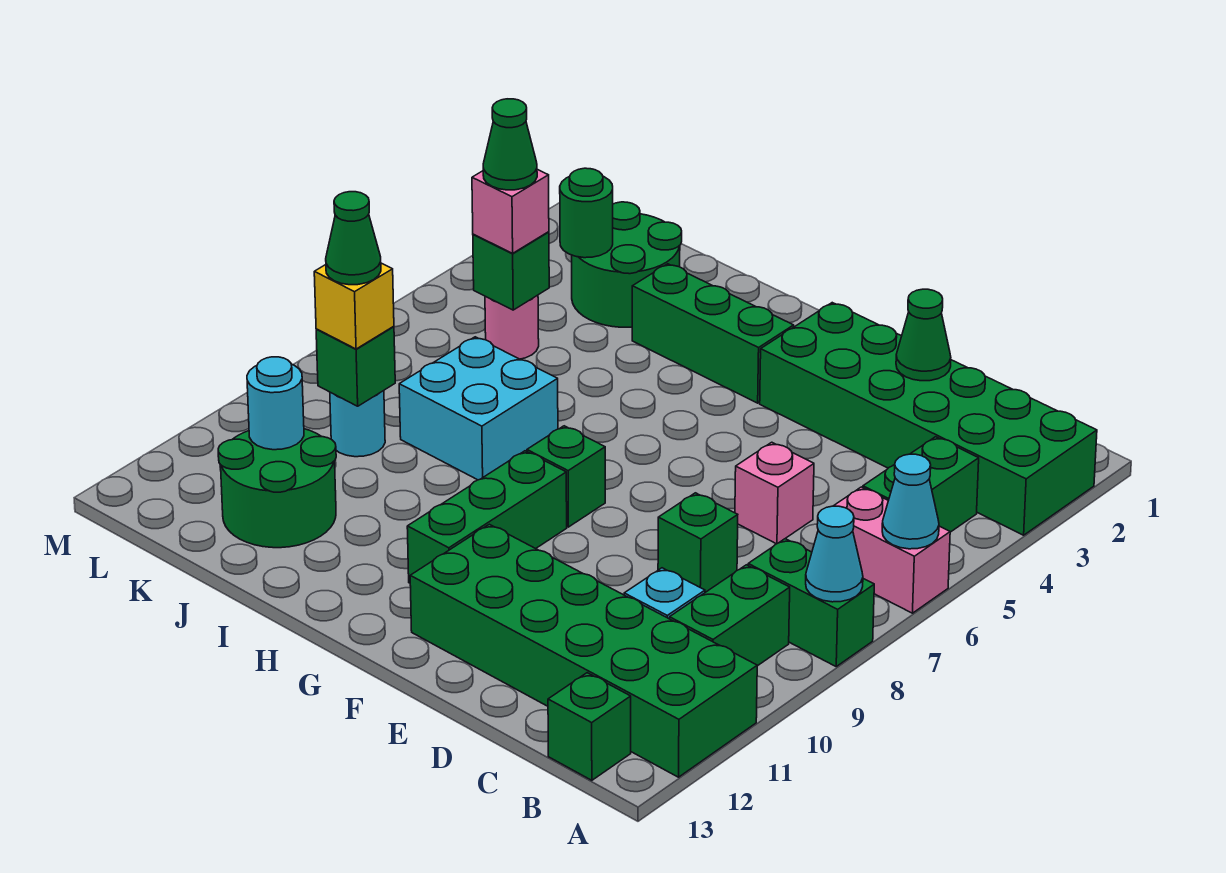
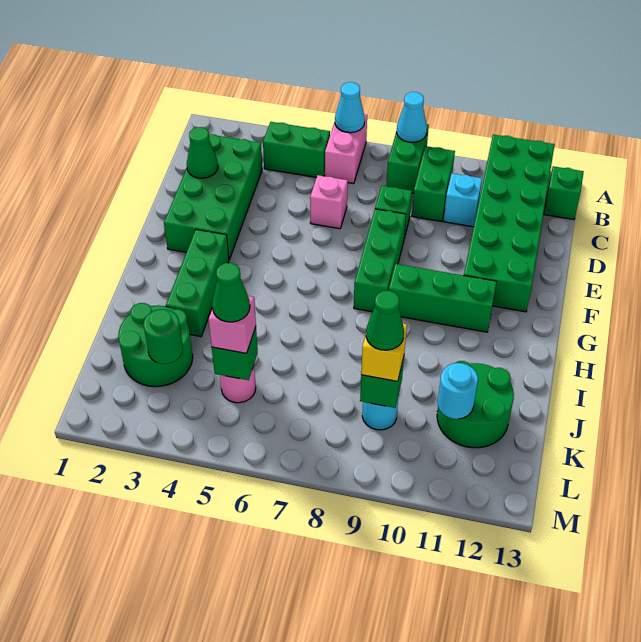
green 2x6 brick [760,303,1097,535] -> green 2x4 brick [164,134,262,260]
green 1x2 brick [670,565,790,666] -> green 1x2 brick turned to [412,146,455,222]
green 1x1 brick [527,426,605,527] -> green 1x3 brick [354,209,406,312]
cyan 2x2 brick [399,337,558,480] -> none

